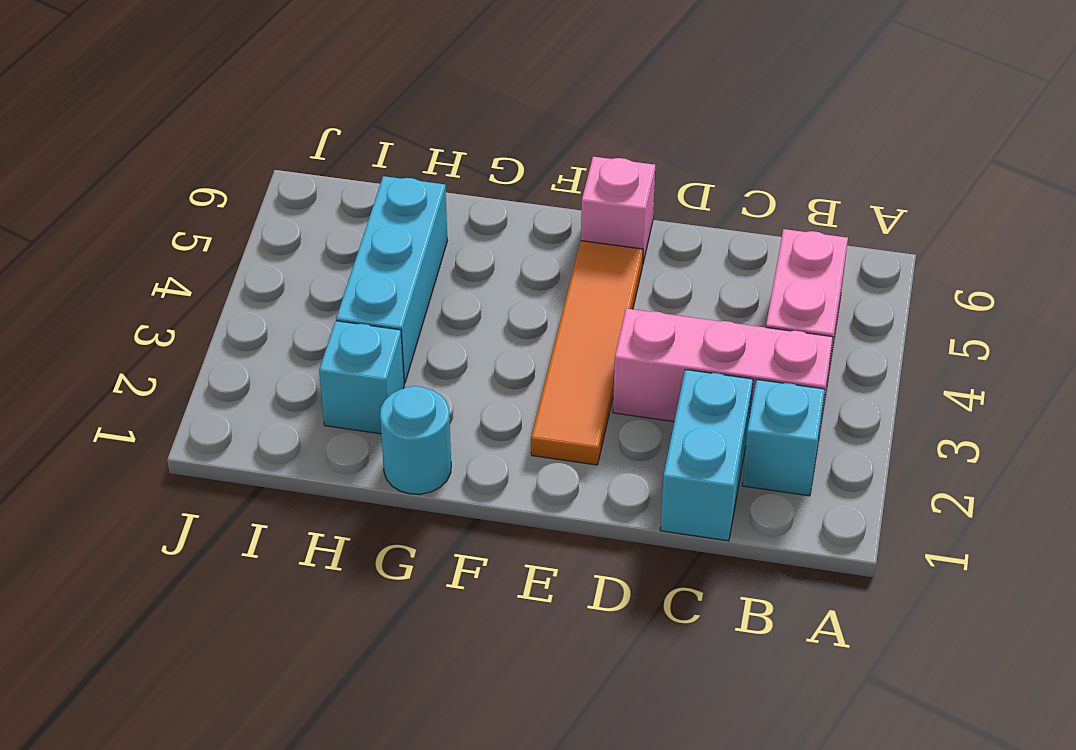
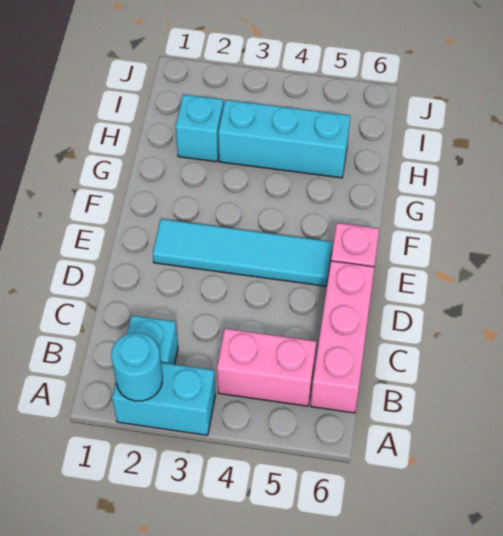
pink 1x3 brick [613,308,833,434] -> pink 1x3 brick moved to [311,261,374,413]
cyan 1x2 brick [660,370,753,541] -> cyan 1x2 brick moved to [112,363,215,435]
orange 1x4 tile [531,241,643,465] -> cyan 1x4 tile [153,219,332,286]
cyan 1x1 round brick [380,386,451,494] -> cyan 1x1 round brick moved to [111,333,162,401]

